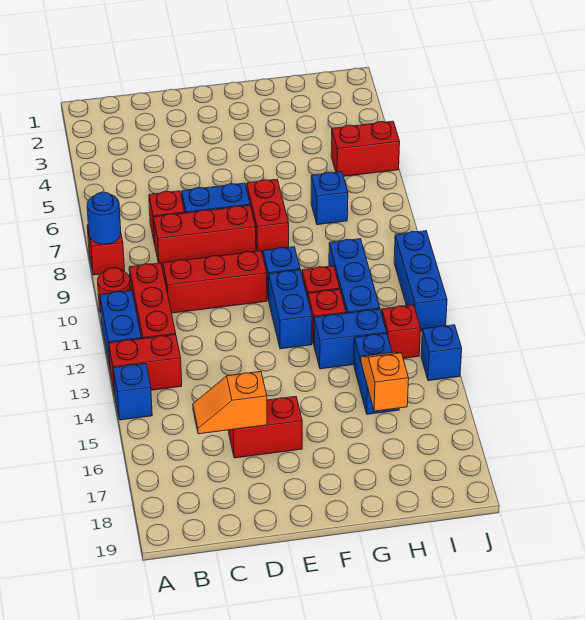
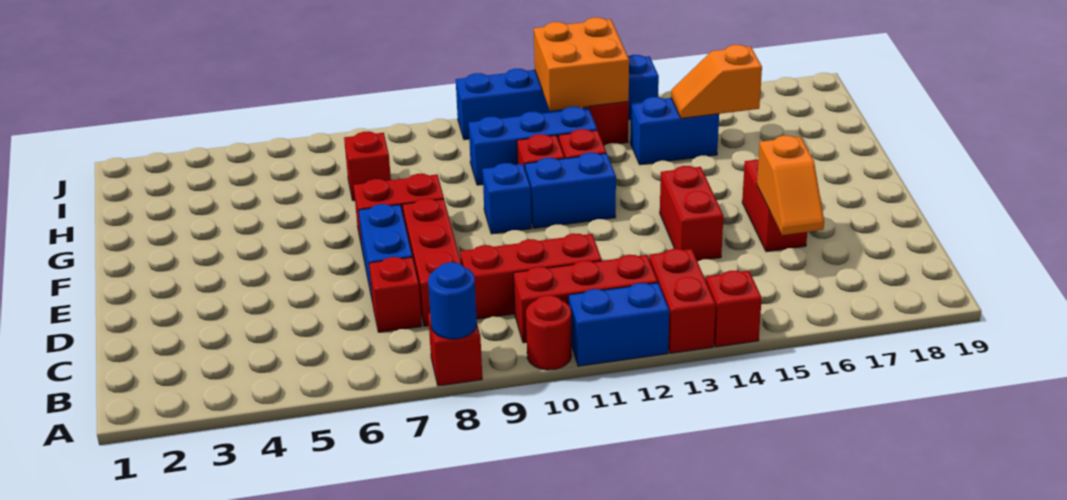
blue 1x1 brick [113,364,152,420] -> red 1x1 brick [706,271,762,347]
red 1x3 brick [163,251,267,313] -> red 1x3 brick turned to [460,234,602,319]
blue 1x2 brick [314,309,387,369] -> none
blue 1x1 brick [311,172,348,225] -> red 1x1 brick [344,132,391,201]
red 1x2 brick [331,121,400,176] -> red 1x2 brick moved to [660,166,723,261]
none -> orange 2x2 brick [534,17,629,111]

